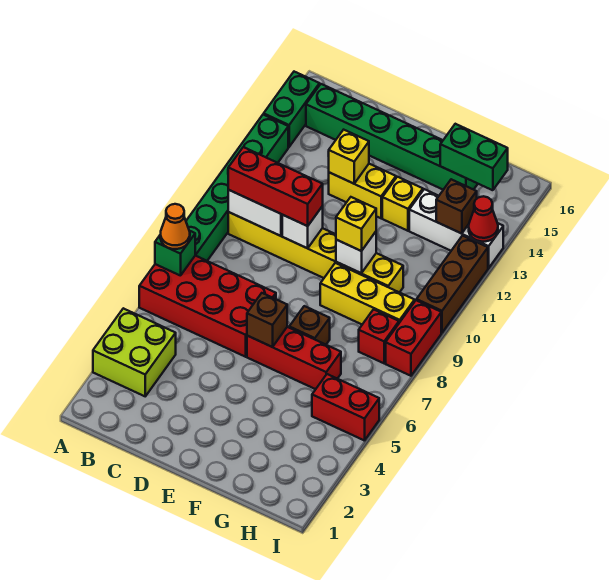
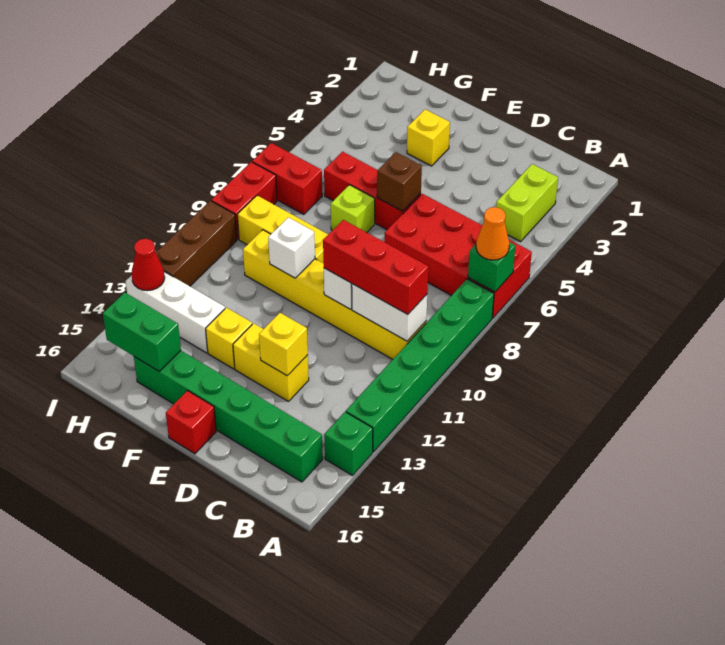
lime 2x2 brick [93,308,176,396] -> lime 1x2 brick [496,164,558,242]
green 1x2 brick [264,72,319,147] -> green 1x1 brick [324,412,373,476]
brown 1x1 brick [289,306,330,345] -> lime 1x1 brick [331,185,375,232]
yellow 1x1 brick [336,197,376,251] -> yellow 1x1 brick moved to [407,109,450,166]
red 1x2 brick [312,374,379,441] -> red 1x2 brick moved to [252,143,322,214]
red 1x1 brick [359,309,399,363] -> red 1x1 brick moved to [166,391,216,454]
brown 1x1 brick [436,179,477,234] -> none

